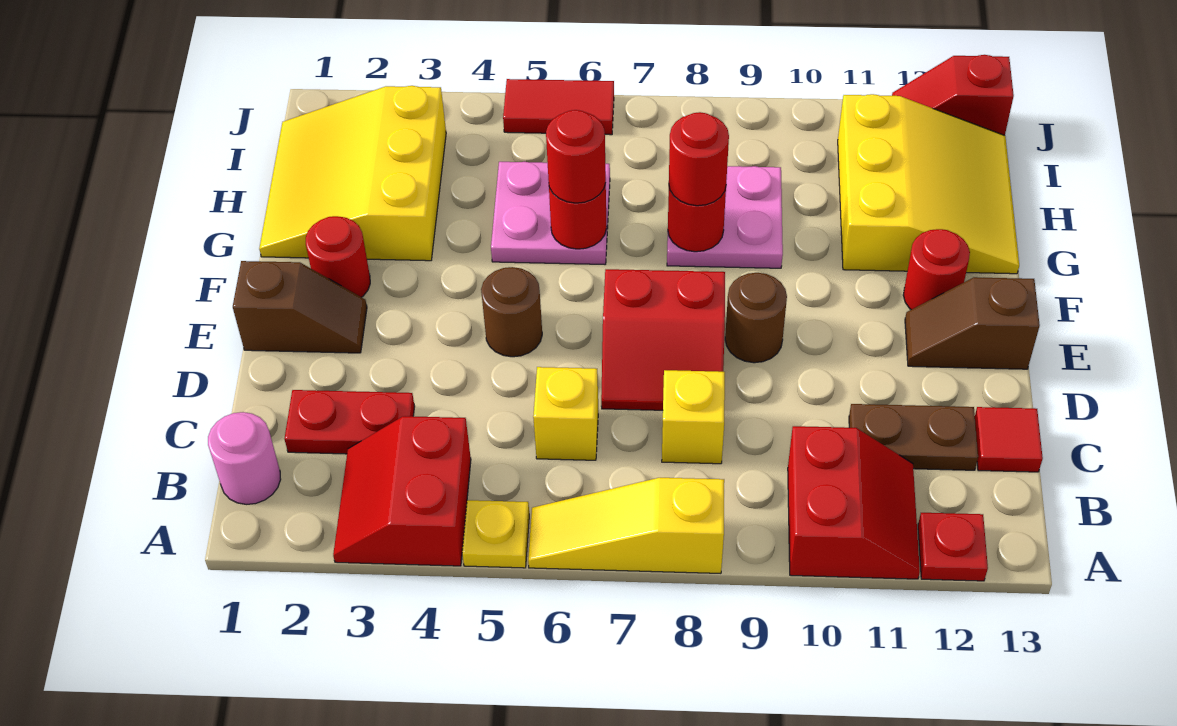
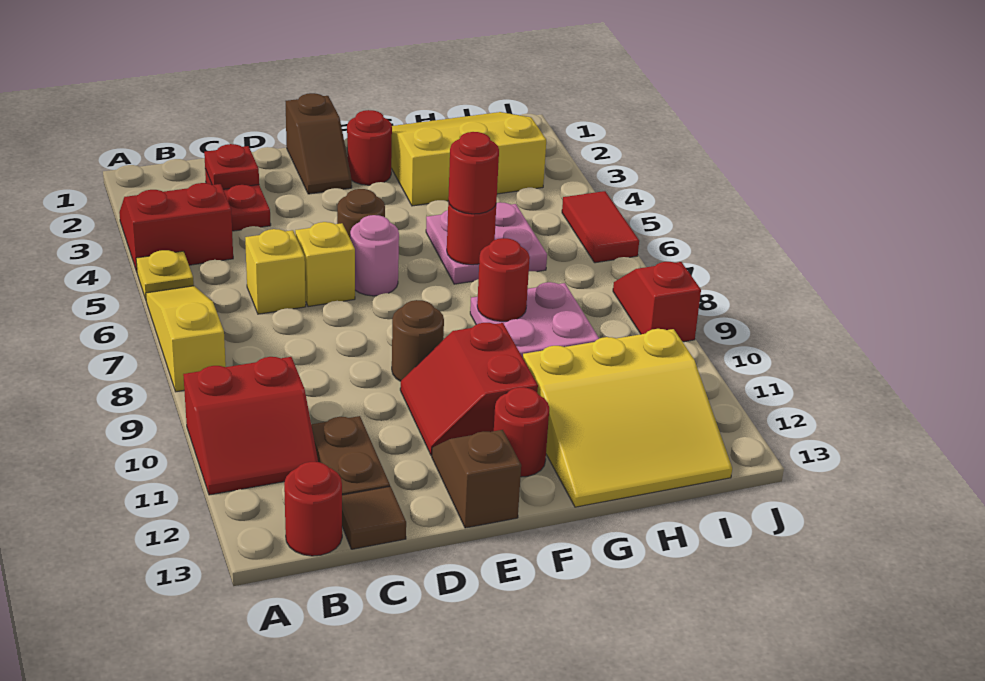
red 1x1 plate [918,513,988,581] -> red 1x1 plate moved to [204,144,259,189]
pink 1x1 round brick [208,412,281,504] -> pink 1x1 round brick moved to [350,215,399,296]
yellow 1x1 brick [662,370,725,464] -> yellow 1x1 brick moved to [295,222,355,307]
red 1x1 tile [975,407,1043,472] -> brown 1x1 tile [342,486,406,549]
red 2x2 slope [601,269,725,410] -> red 2x2 slope moved to [400,323,538,456]
red 1x1 round brick [669,112,729,206] -> red 1x1 round brick moved to [284,462,342,556]
red 1x2 slope [892,55,1014,135] -> red 1x2 slope moved to [613,262,701,342]

